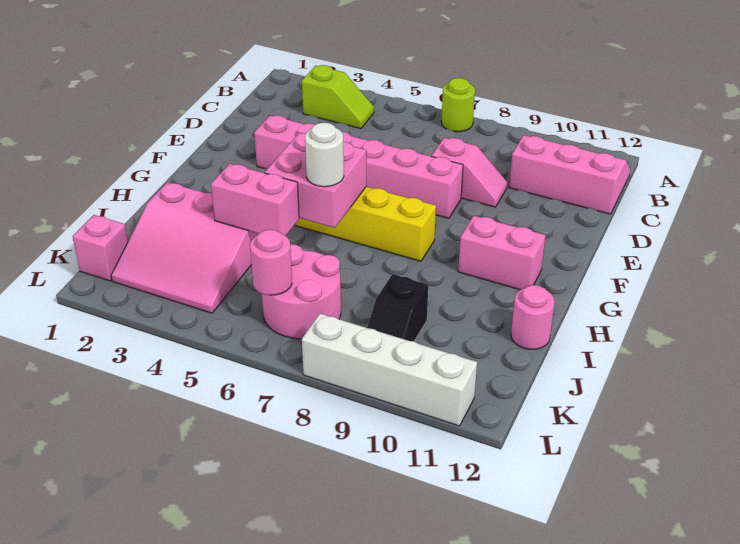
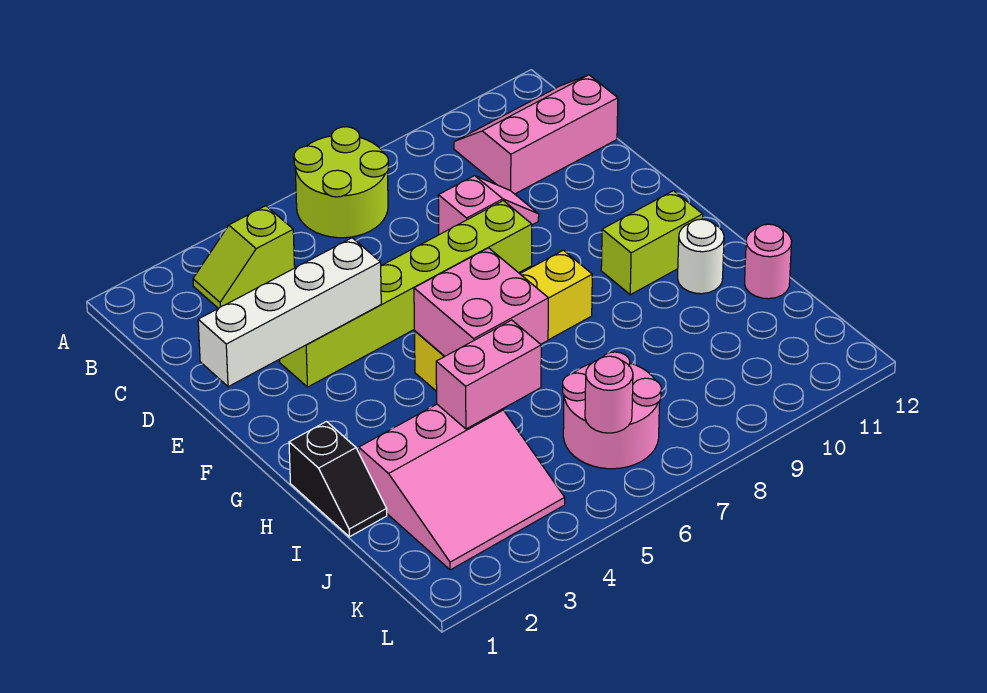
lime 1x1 round brick [441,78,475,132] -> lime 2x2 round brick [294,127,388,238]
lime 1x2 slope [302,65,374,129] -> lime 1x2 slope turned to [193,206,295,308]
pink 1x6 brick [254,115,463,218] -> lime 1x6 brick [280,201,532,387]
pink 1x2 brick [458,216,546,290] -> lime 1x2 brick [601,191,703,295]
white 1x1 round brick [305,123,344,187] -> white 1x1 round brick moved to [678,219,724,294]
black 1x2 slope [367,274,428,341] -> black 1x2 slope moved to [289,422,387,537]
pink 1x1 brick [73,215,128,281] -> none
white 1x4 brick [302,314,477,426] -> white 1x4 brick moved to [198,238,381,387]

